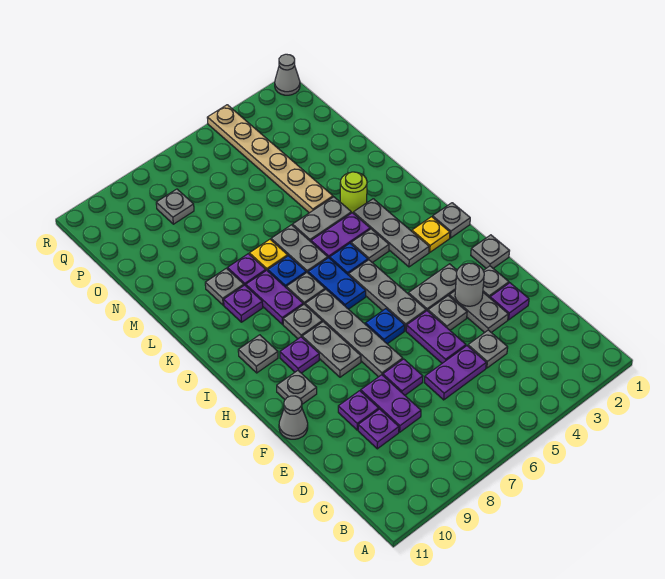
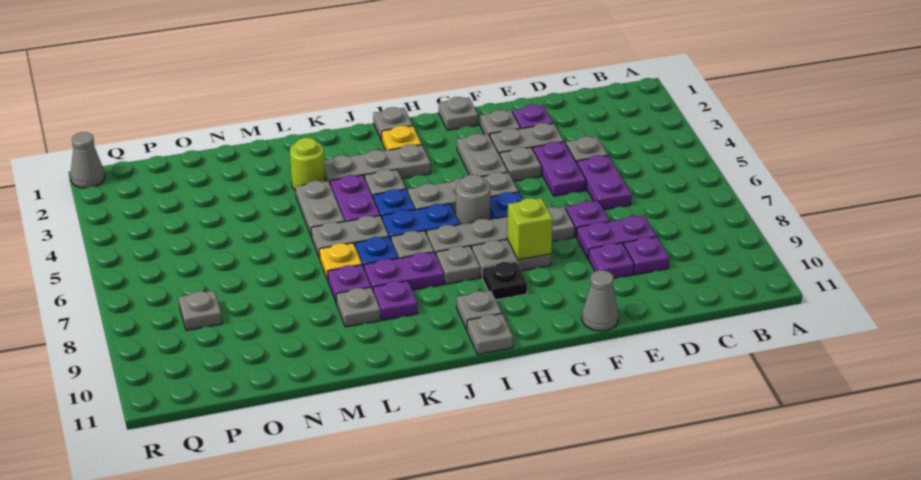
purple 1x2 plate [406,311,466,363] -> purple 1x2 plate turned to [533,142,586,196]
grey 1x1 round brick [455,263,484,306] -> grey 1x1 round brick moved to [456,175,491,224]
none -> lime 1x1 brick [507,198,553,260]
grey 1x1 plate [277,371,317,404] -> grey 1x1 plate moved to [467,314,513,354]
purple 1x1 plate [280,337,319,373] -> black 1x1 plate [482,262,527,300]
tan 1x6 plate [207,105,333,213] -> none

